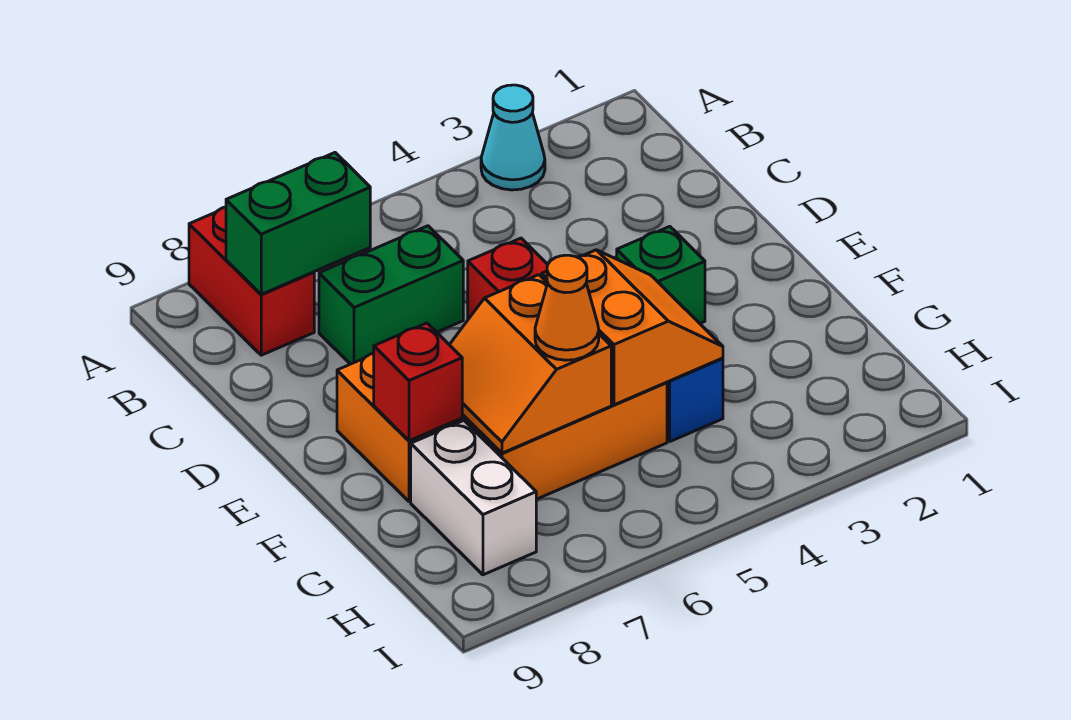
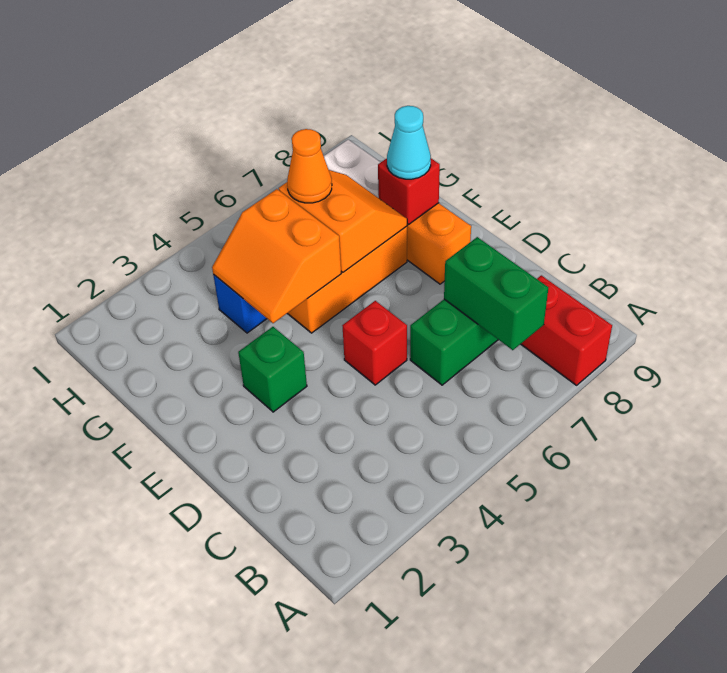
cyan 1x1 cone [481,85,545,190] -> cyan 1x1 cone moved to [387,106,431,179]
green 1x2 brick [226,153,370,294] -> green 1x2 brick turned to [444,237,548,350]

